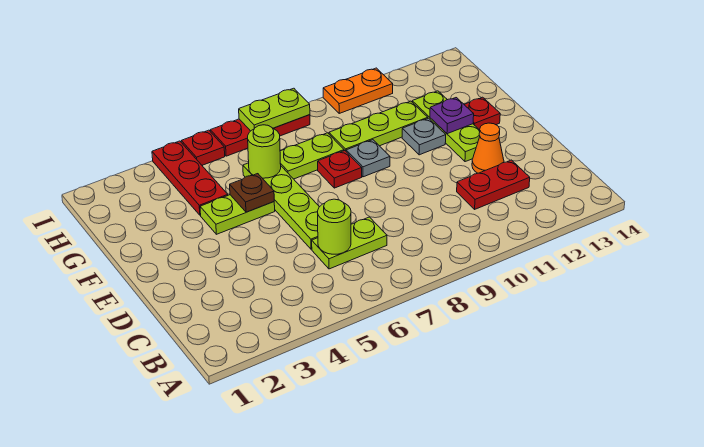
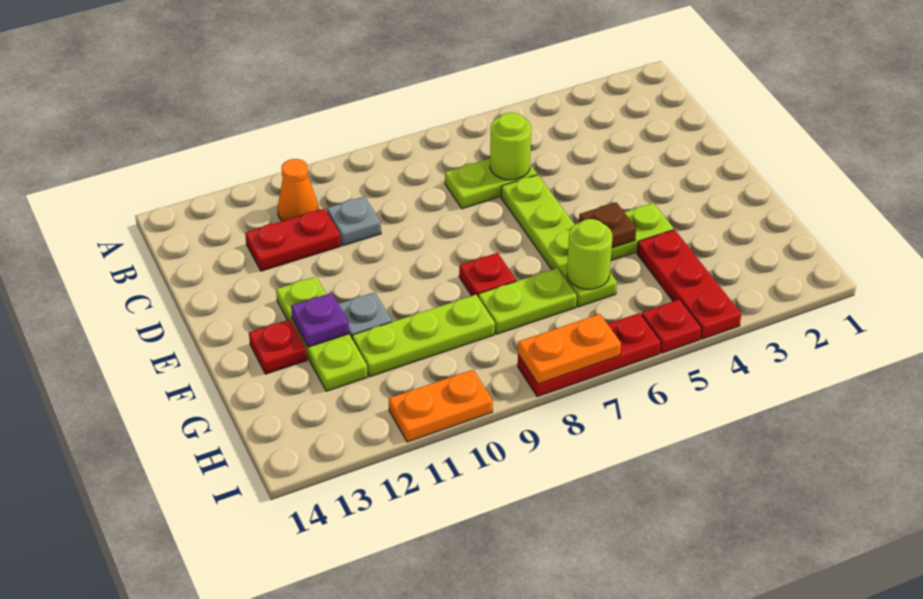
orange 1x1 cone [472,123,504,173] -> orange 1x1 cone moved to [277,159,319,221]
grey 1x1 plate [346,140,390,177] -> grey 1x1 plate moved to [327,196,381,246]
lime 1x2 plate [239,88,310,131] -> orange 1x2 plate [518,314,621,384]

